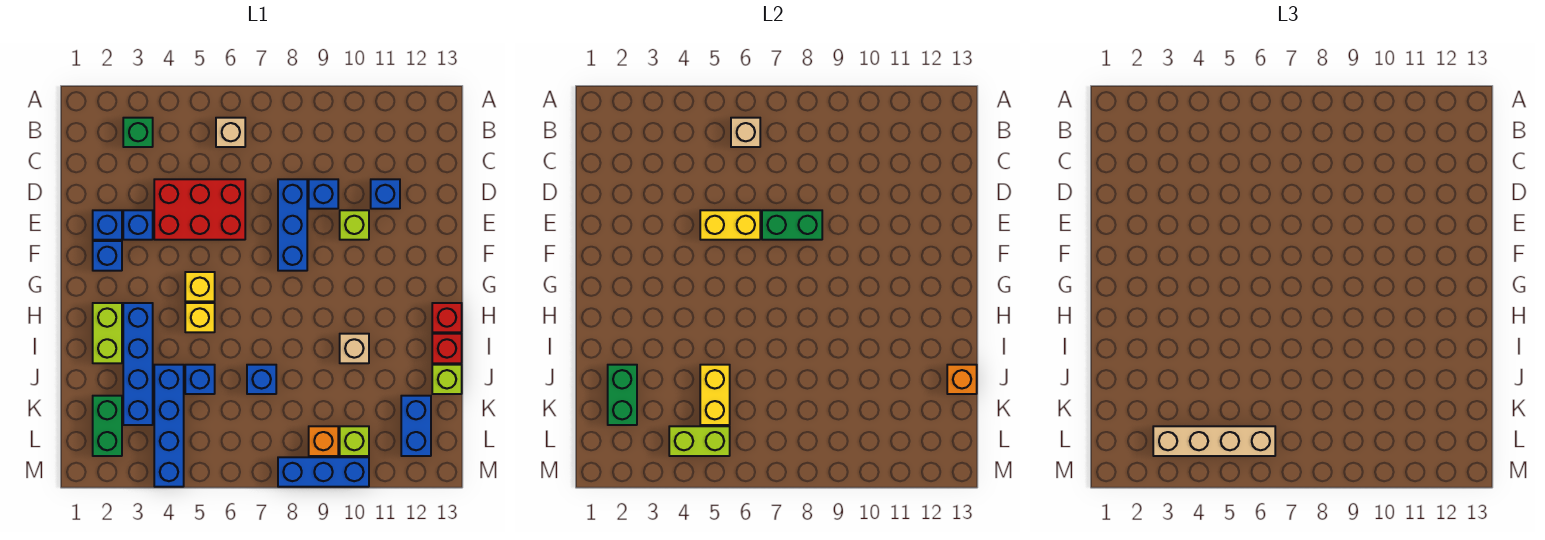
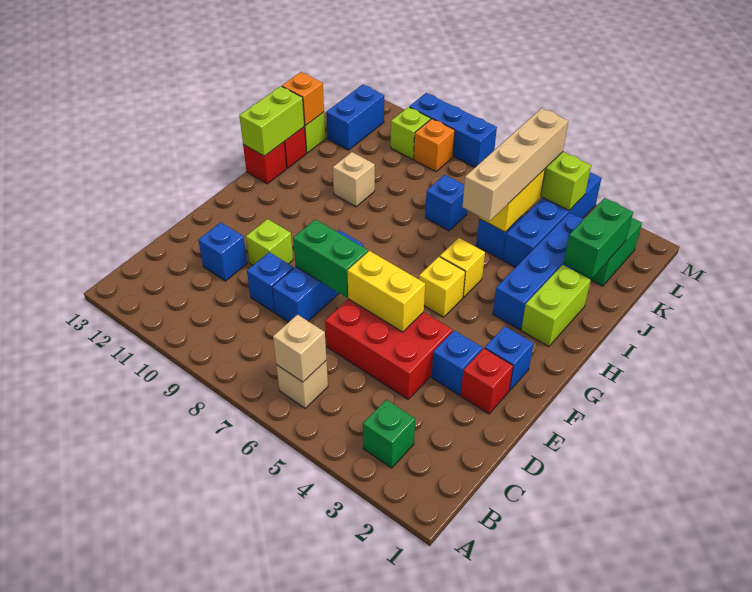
blue 1x1 brick [93,210,122,240] -> red 1x1 brick [461,348,513,414]
none -> lime 1x2 brick [239,86,305,156]
tan 1x4 brick [1153,426,1275,456] -> tan 1x4 brick turned to [462,108,568,221]

